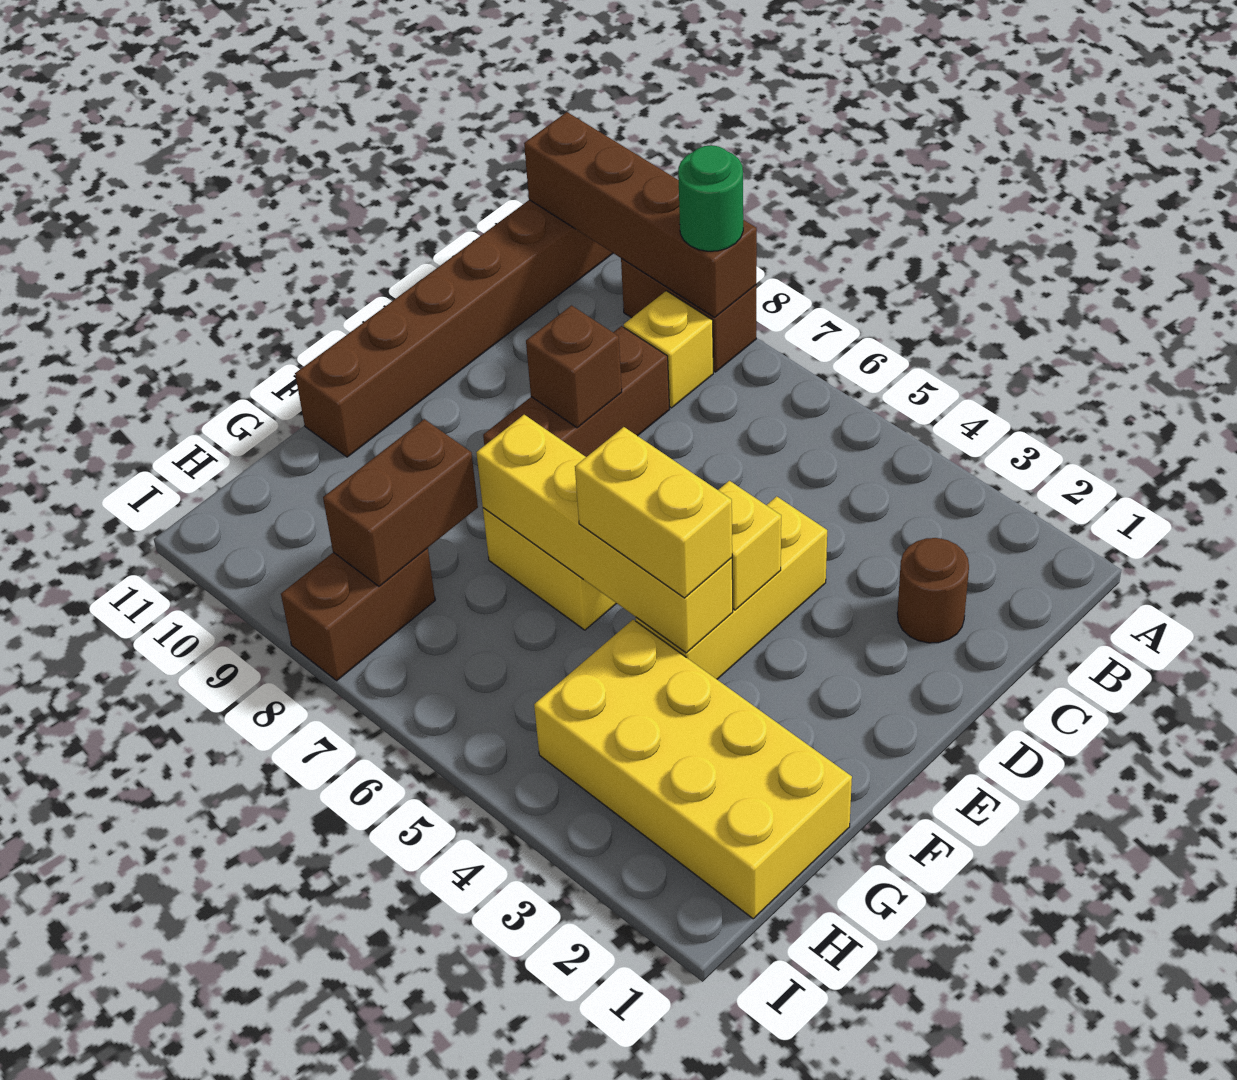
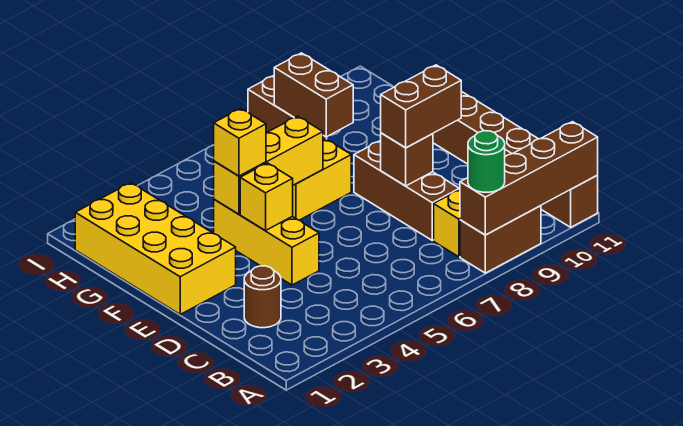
none -> brown 1x2 brick [381,65,461,148]
yellow 1x4 brick [476,415,733,653] -> yellow 1x3 brick [214,116,323,214]
yellow 1x2 brick [575,427,732,598] -> yellow 1x1 brick [214,108,266,176]
yellow 2x4 brick [534,620,852,919] -> yellow 2x4 brick turned to [75,183,236,314]

